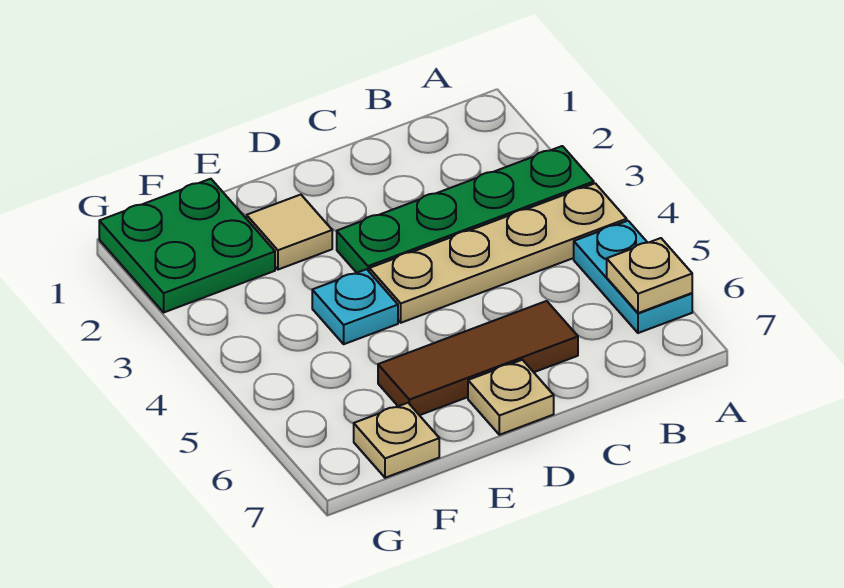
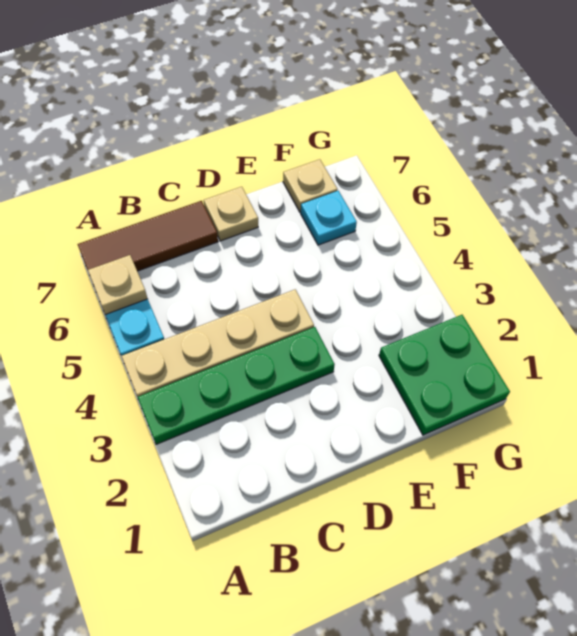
brown 1x3 tile [378,301,578,415] -> brown 1x3 tile moved to [78,201,218,271]
tan 1x1 tile [247,195,332,270] -> none
cyan 1x1 plate [312,269,398,344] -> cyan 1x1 plate moved to [301,191,357,245]

